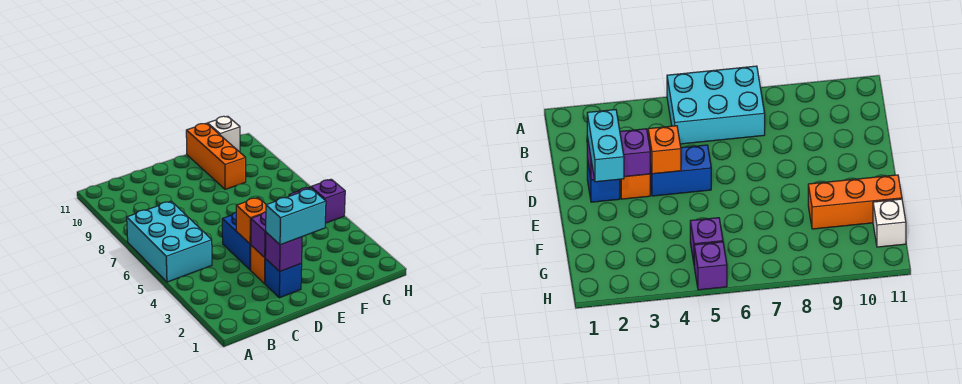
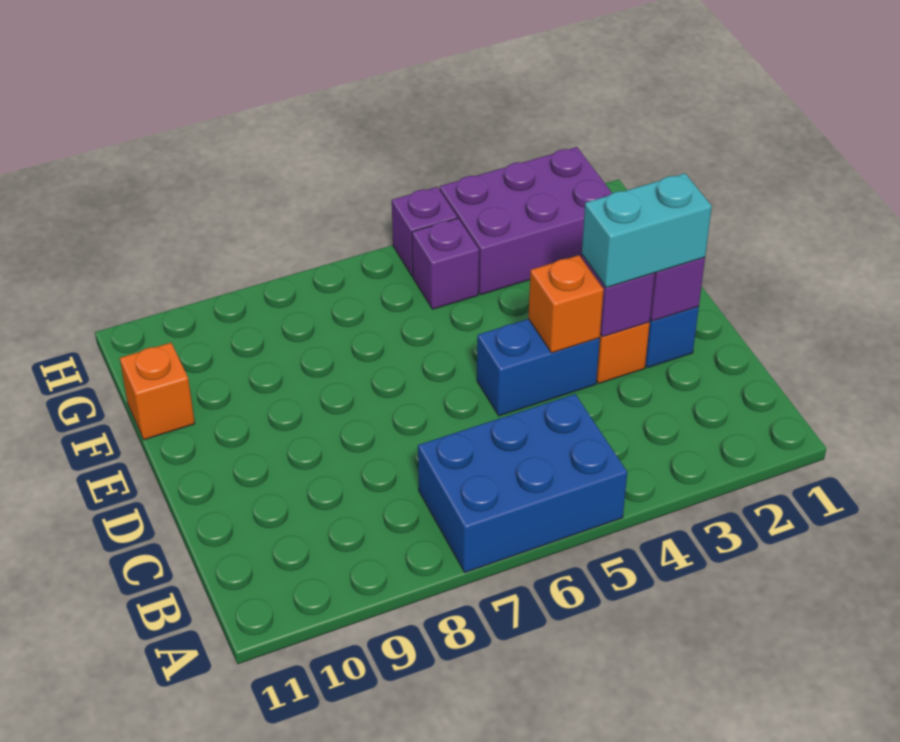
cyan 2x3 brick [127,201,212,282] -> blue 2x3 brick [418,394,627,573]
cyan 1x2 brick [266,189,326,245] -> cyan 1x2 brick turned to [582,173,712,288]
orange 1x3 brick [186,123,246,189] -> orange 1x1 brick [120,343,195,440]
none -> purple 2x3 brick [440,147,612,295]
white 1x1 brick [208,116,240,152] -> none

